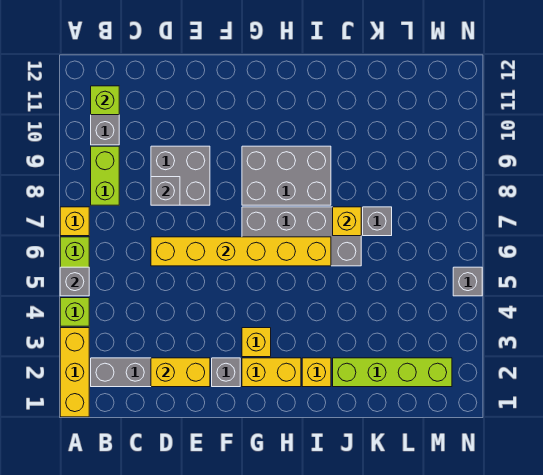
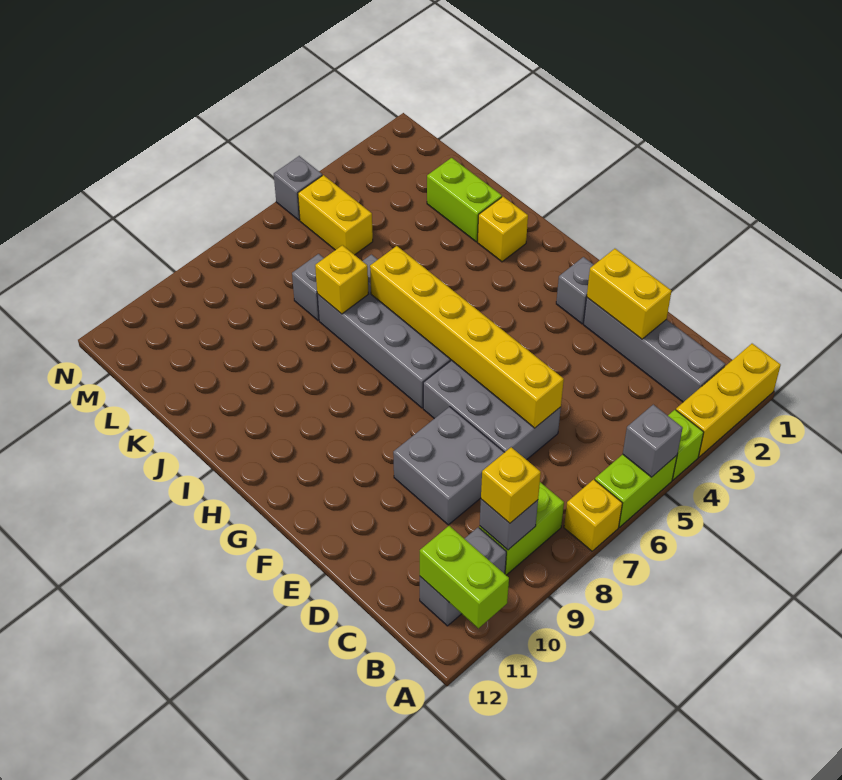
lime 1x1 brick [91,86,119,115] -> lime 1x2 brick [420,526,509,628]
grey 1x1 brick [151,177,180,205] -> grey 1x1 brick moved to [480,499,538,550]
yellow 1x2 brick [242,358,301,387] -> yellow 1x2 brick moved to [298,175,373,255]
yellow 1x1 brick [242,328,271,357] -> yellow 1x1 brick moved to [481,447,541,524]
grey 2x3 brick [242,146,331,205] -> grey 2x3 brick moved to [423,360,561,460]
lime 1x4 brick [333,358,452,387] -> lime 1x2 brick [427,158,502,242]

